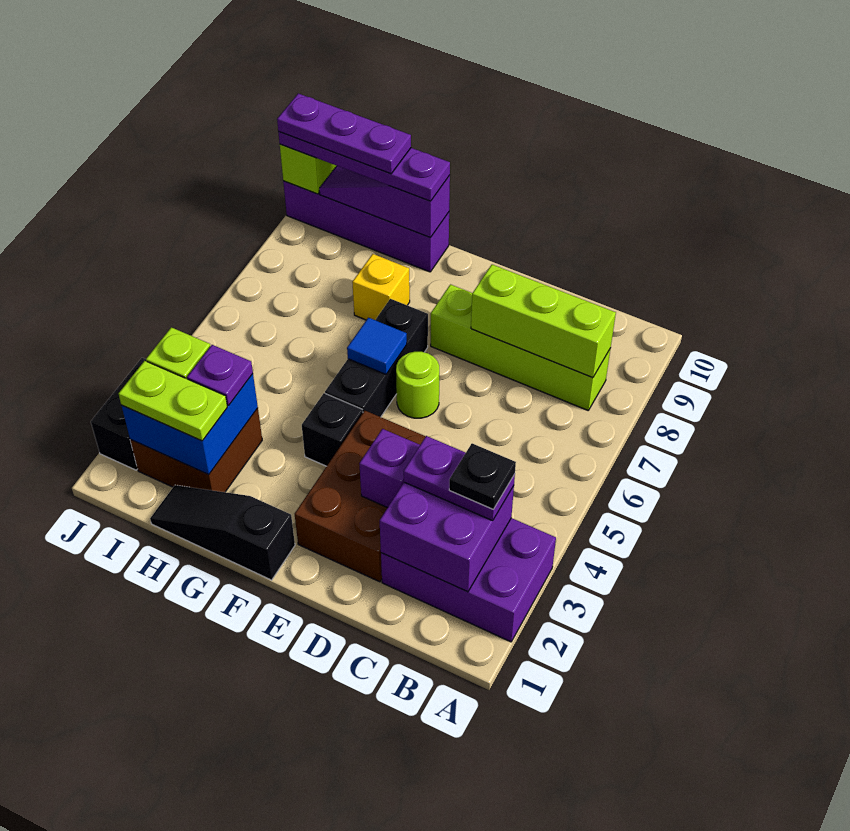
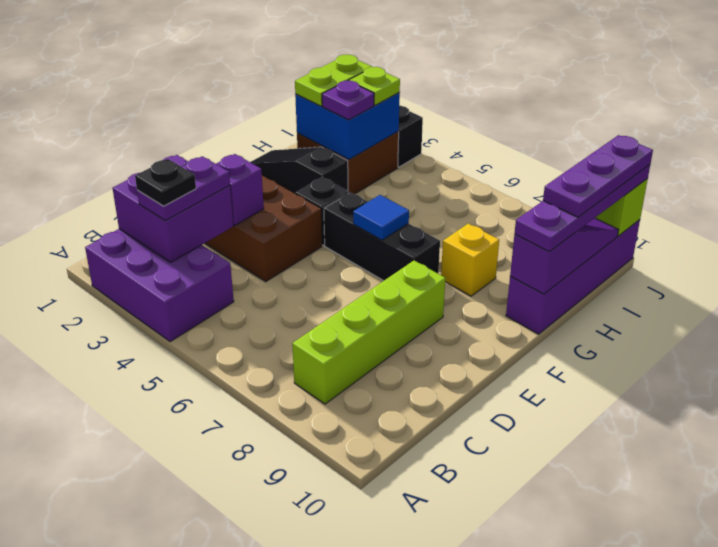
purple 2x3 brick [381,518,556,642] -> purple 2x3 brick turned to [85,229,234,342]
lime 1x3 brick [471,265,616,378] -> none
lime 1x1 round brick [396,352,439,418] -> none
black 1x3 slope [150,485,295,580] -> black 1x3 slope turned to [250,147,348,194]

